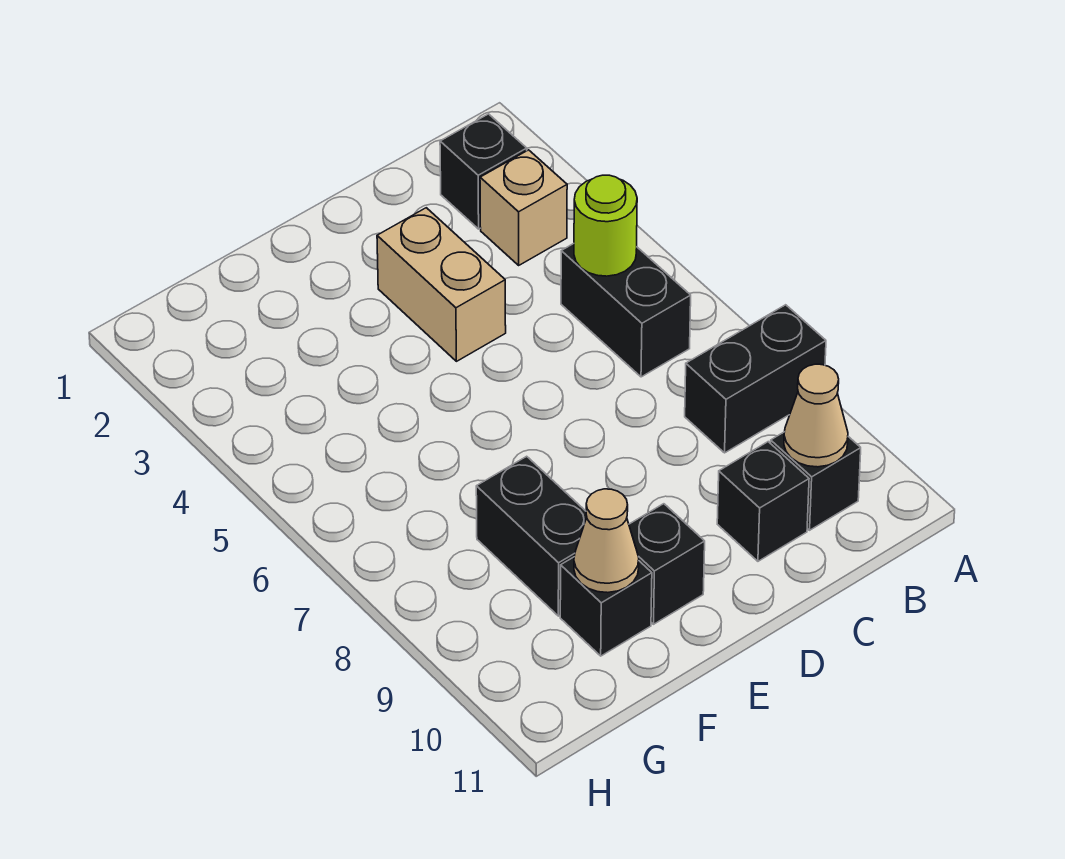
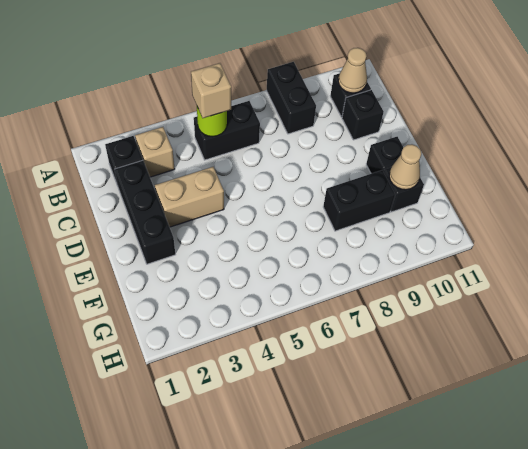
none -> tan 1x1 brick [191,63,231,118]
none -> black 1x3 brick [114,160,176,264]

